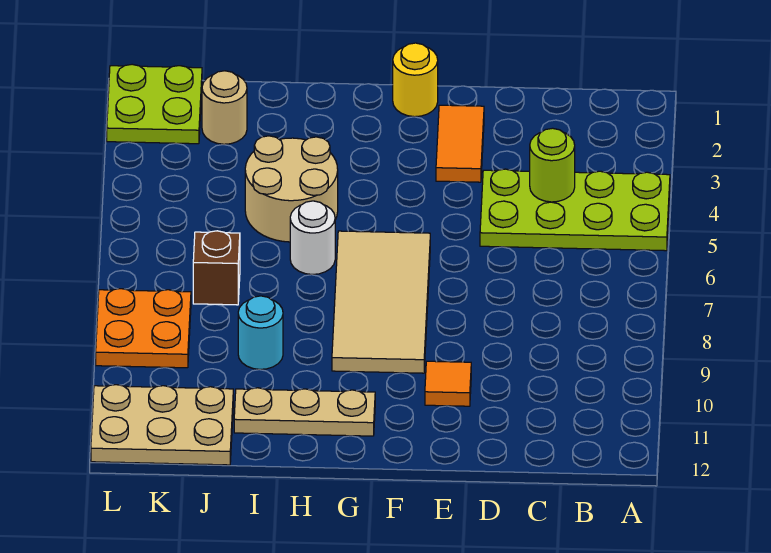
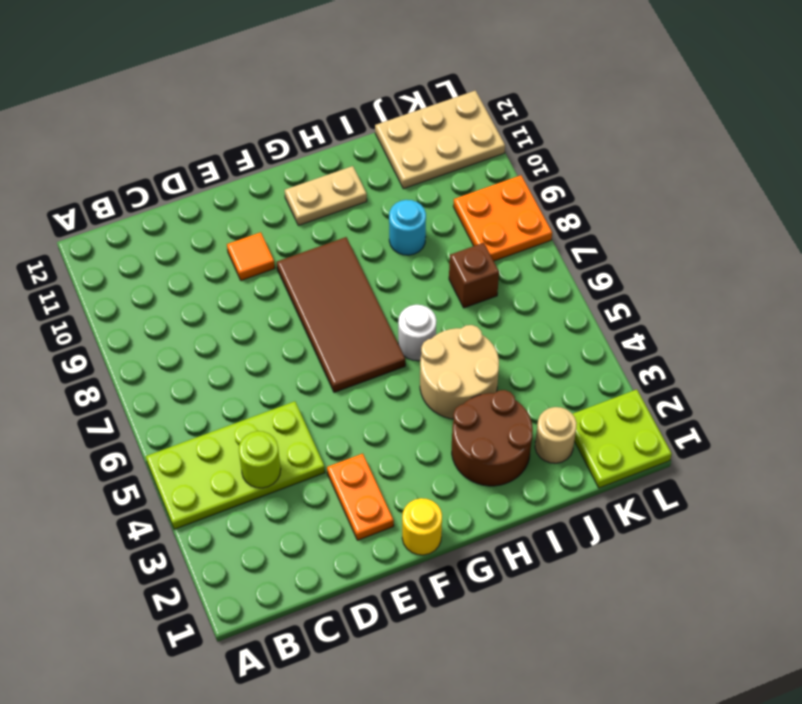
orange 1x2 tile [436,105,484,182] -> orange 1x2 plate [327,454,394,540]
tan 2x4 tile [332,231,430,373] -> brown 2x4 tile [277,237,405,392]
tan 1x3 plate [234,388,375,436] -> tan 1x2 plate [285,166,367,225]
none -> brown 2x2 round brick [452,390,533,486]

